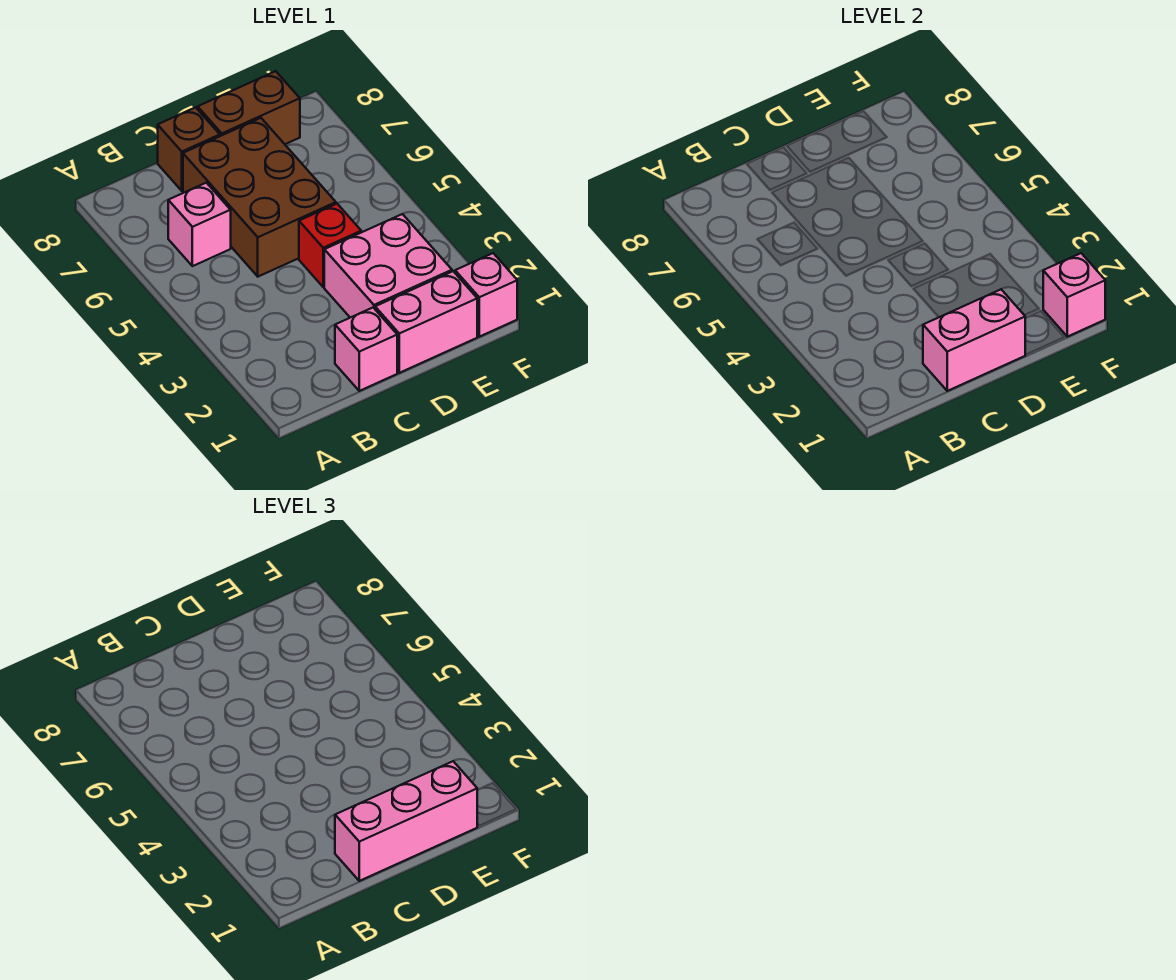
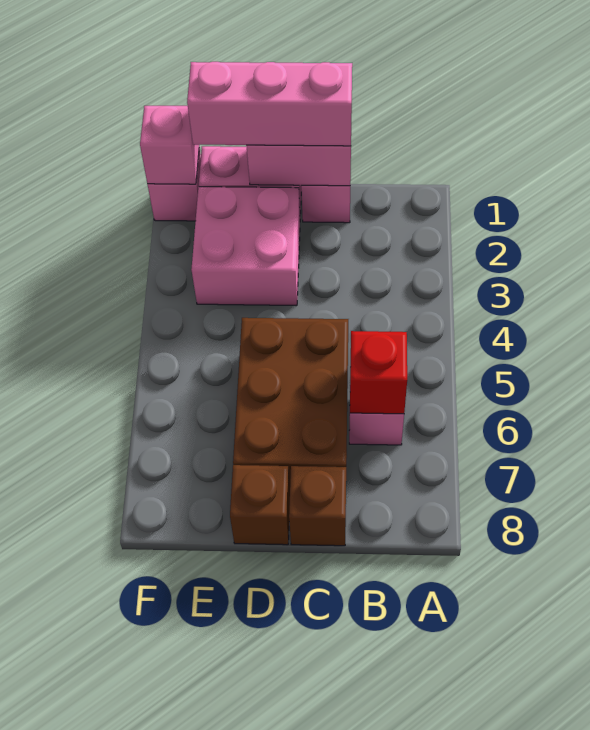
red 1x1 brick [299,204,361,287] -> red 1x1 brick moved to [350,331,407,414]
brown 1x2 brick [198,71,300,144] -> brown 1x1 brick [230,465,290,545]

